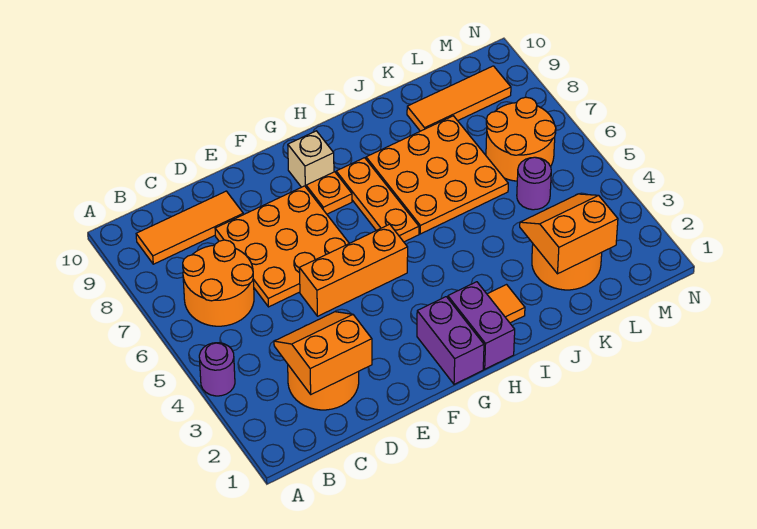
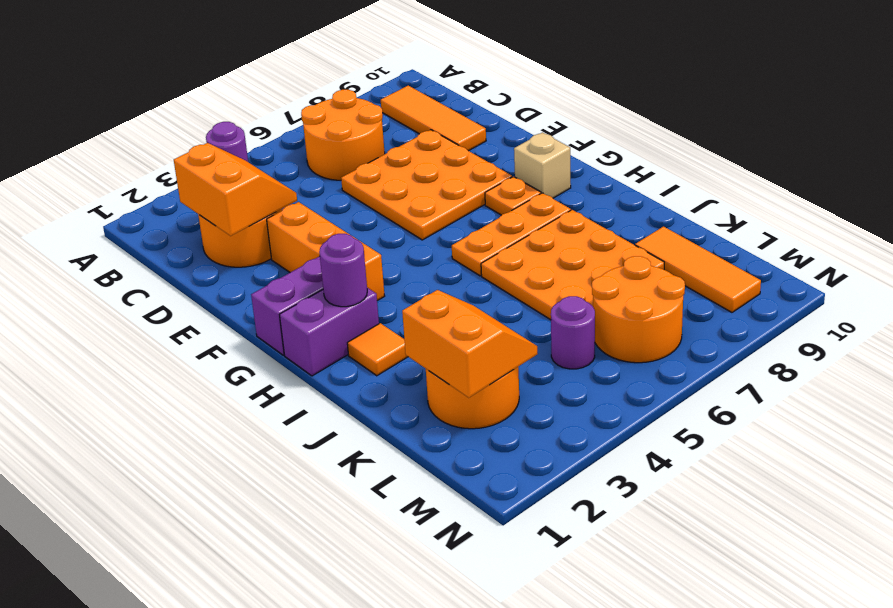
orange 1x3 brick [299,224,408,316] -> orange 1x3 brick moved to [267,202,385,301]
none -> purple 1x1 round brick [319,234,367,307]

